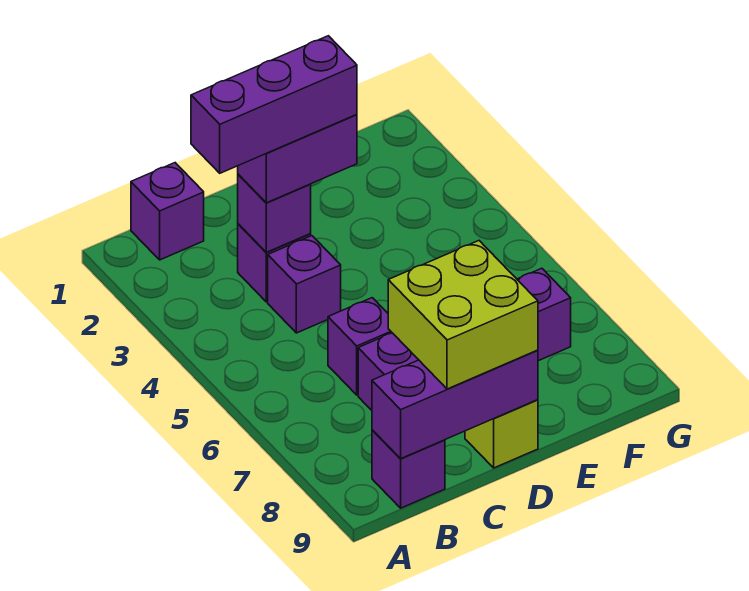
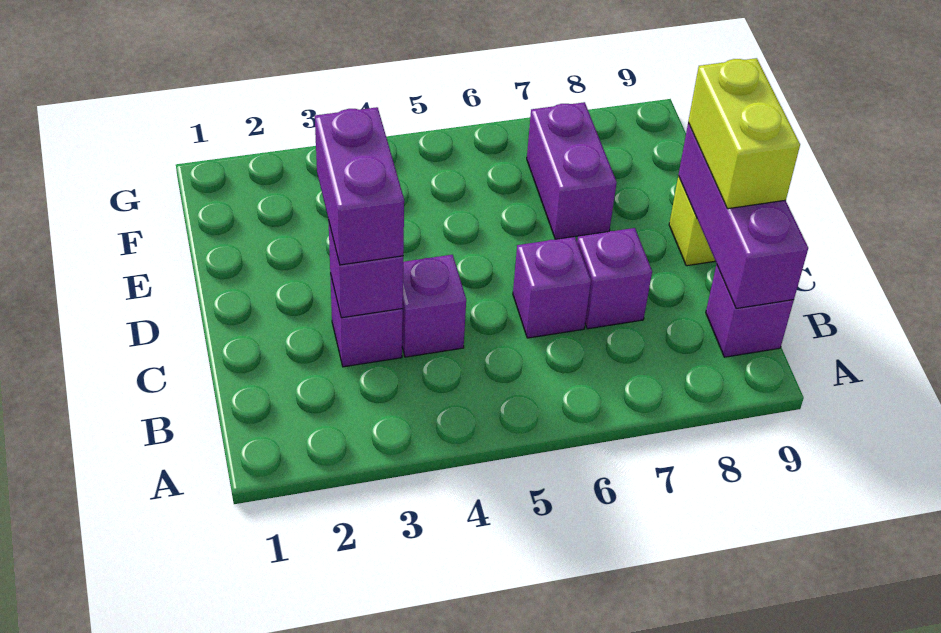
purple 1x1 brick [131,163,204,260] -> none
purple 1x3 brick [191,36,357,173] -> none
lime 2x2 brick [388,241,538,389] -> lime 1x2 brick [688,58,800,209]

